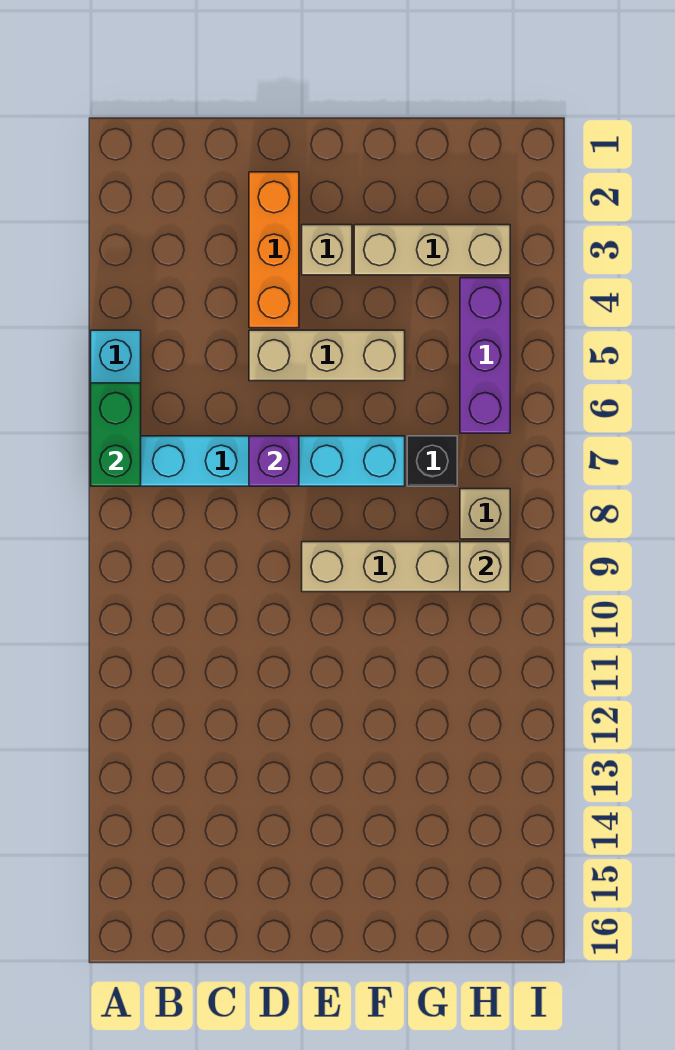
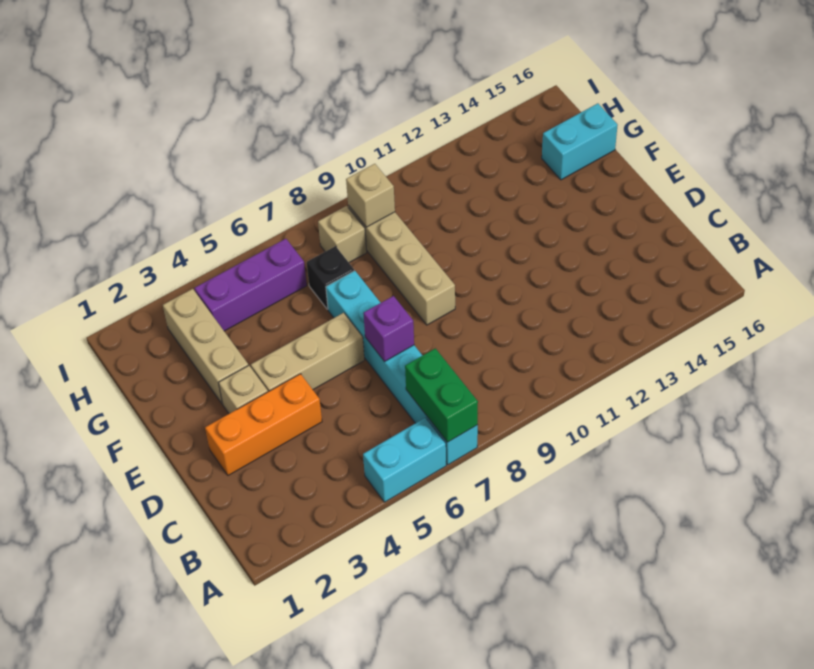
green 1x2 brick [91,383,141,486] -> green 1x2 brick turned to [405,348,478,442]
tan 1x3 brick [249,330,405,381] -> tan 1x3 brick turned to [251,313,365,392]
none -> cyan 1x2 brick [542,103,618,180]

